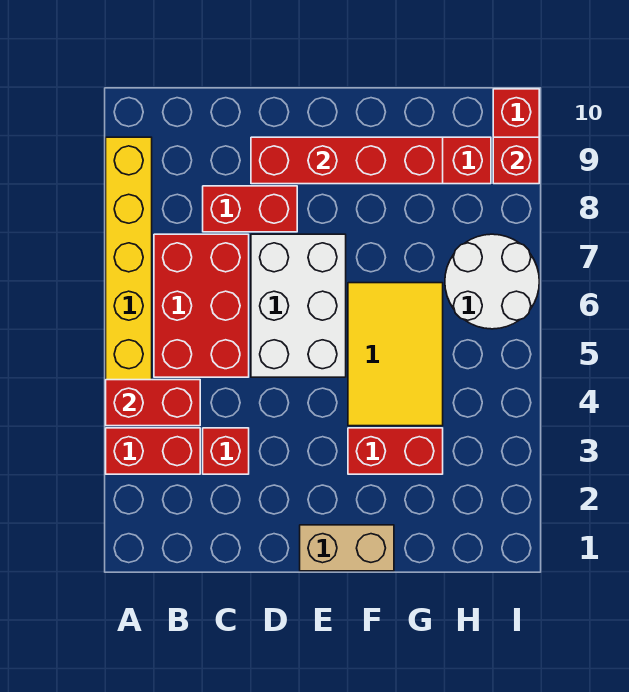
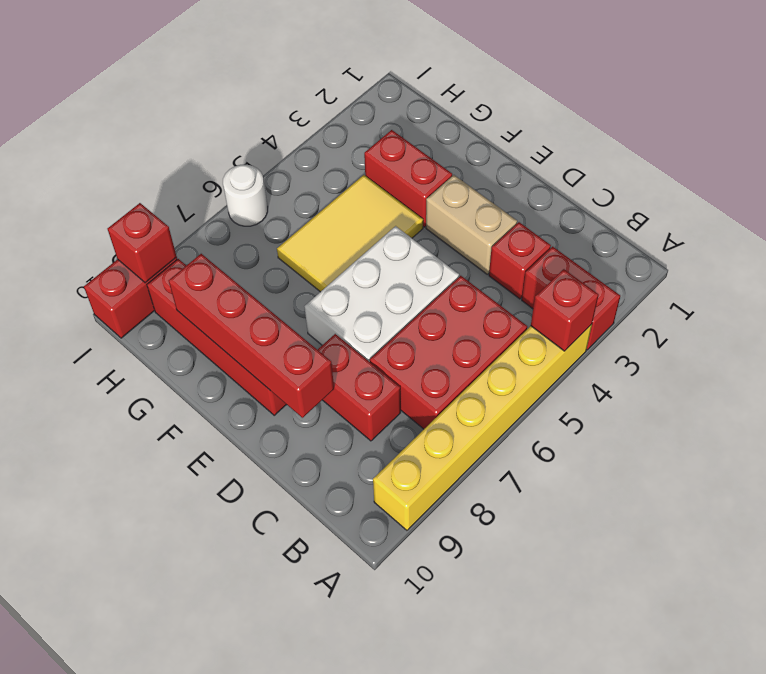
red 1x2 brick [106,380,200,426] -> red 1x1 brick [531,269,599,351]
tan 1x2 brick [300,525,394,571] -> tan 1x2 brick moved to [426,175,517,274]
white 2x2 round brick [445,234,539,329] -> white 1x1 round brick [223,165,268,226]

